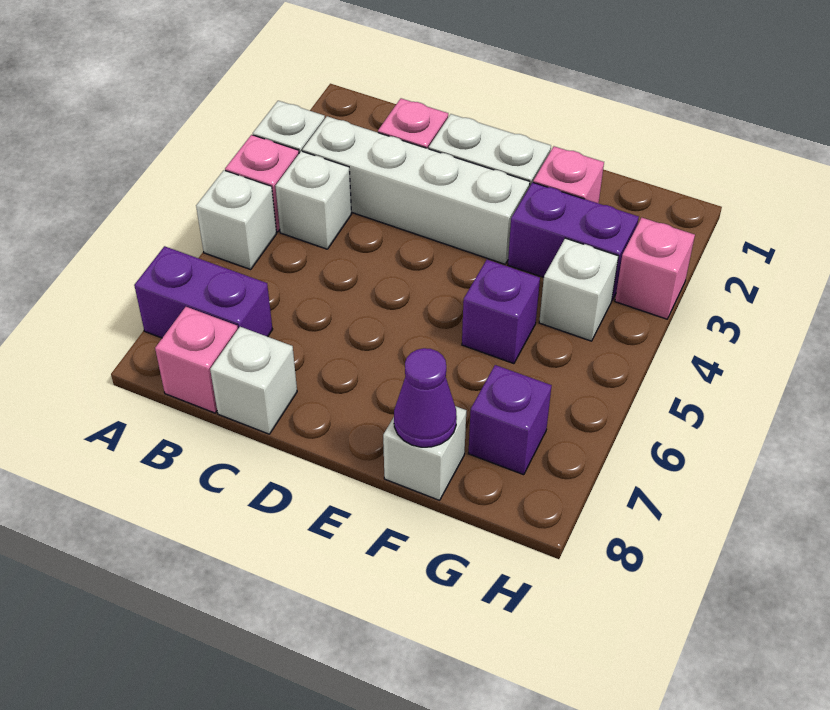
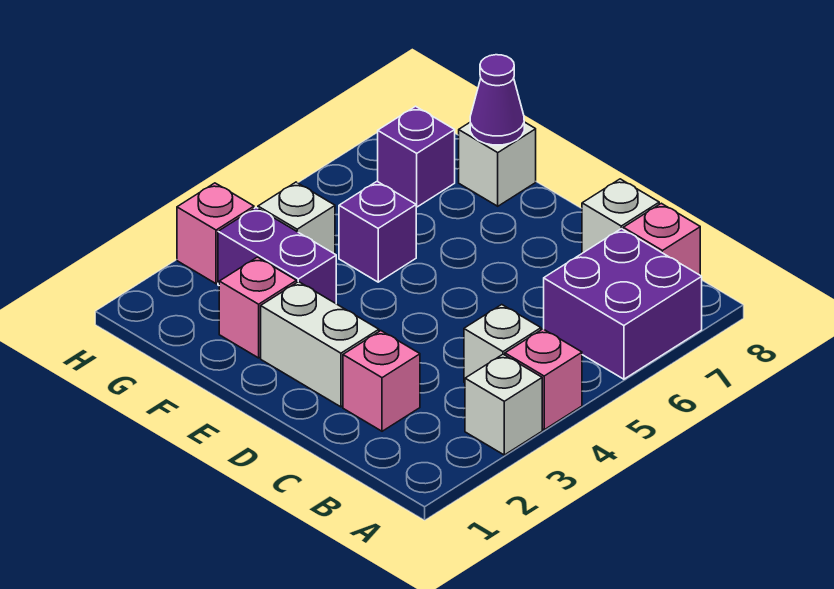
white 1x1 brick [196,170,277,269] -> none
purple 1x2 brick [134,246,273,338] -> purple 2x2 brick [544,229,702,379]
white 1x4 brick [302,116,530,264] -> none

